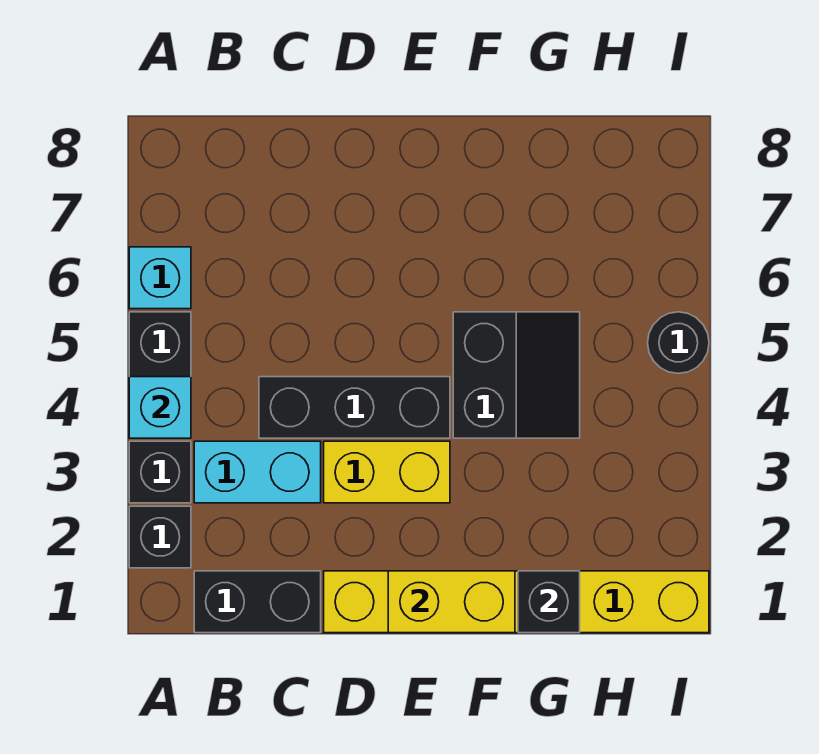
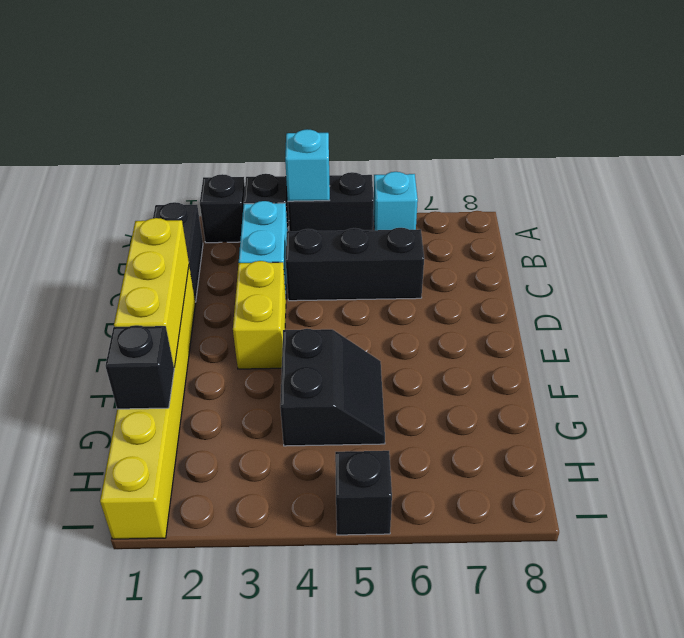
black 1x3 brick [259,377,450,438] -> black 1x3 brick turned to [286,228,424,301]
yellow 1x2 brick [388,571,515,633] -> yellow 1x3 brick [114,218,189,367]
black 2x2 slope [453,312,580,438] -> black 2x2 slope turned to [280,329,385,446]
black 1x1 round brick [648,312,709,374] -> black 1x1 brick [335,451,392,535]

